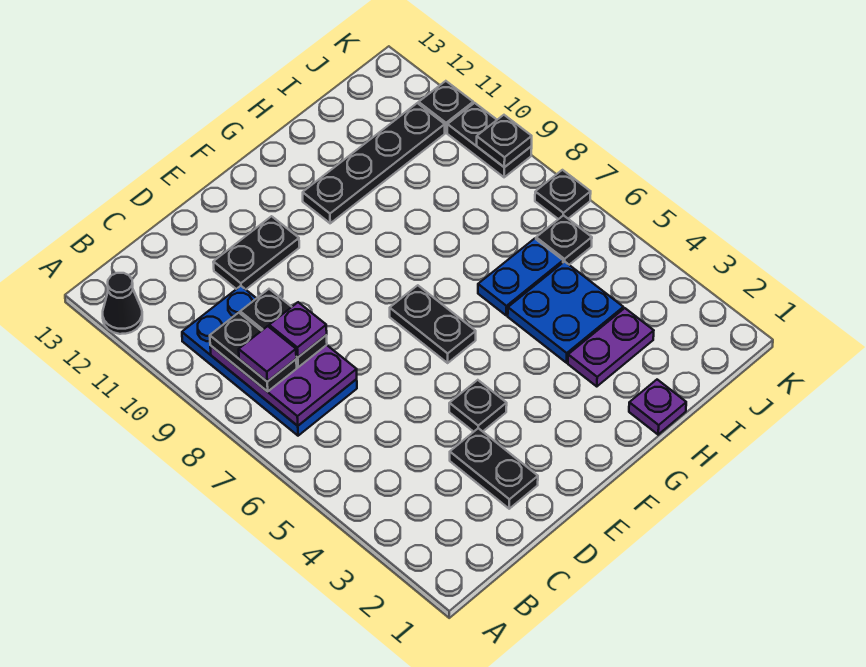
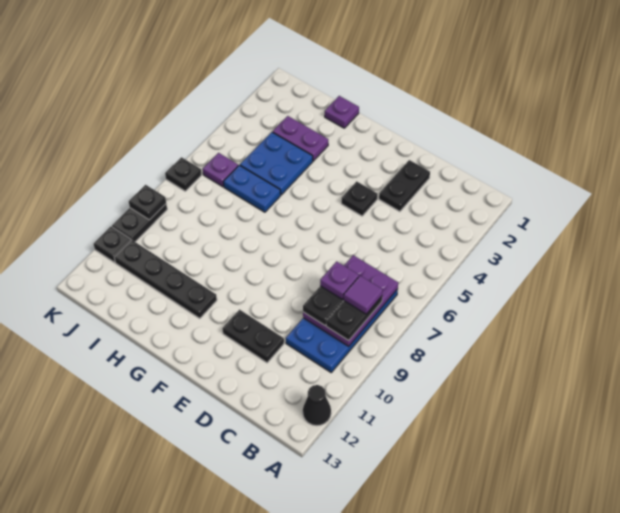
black 1x2 plate [390,285,476,363] -> none
black 1x1 plate [536,215,592,265] -> purple 1x1 plate [203,153,238,187]

